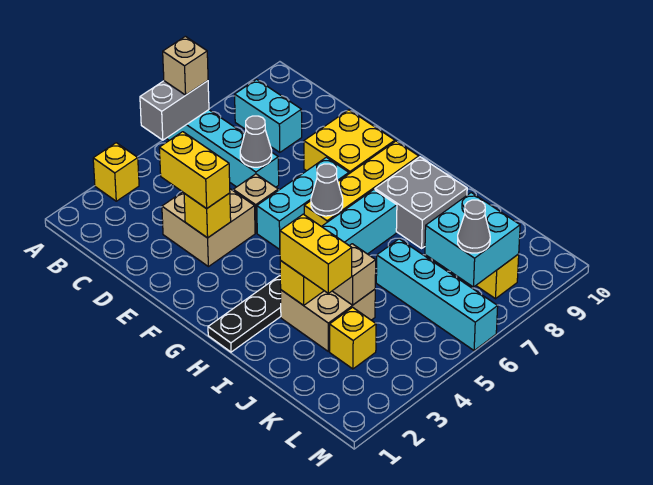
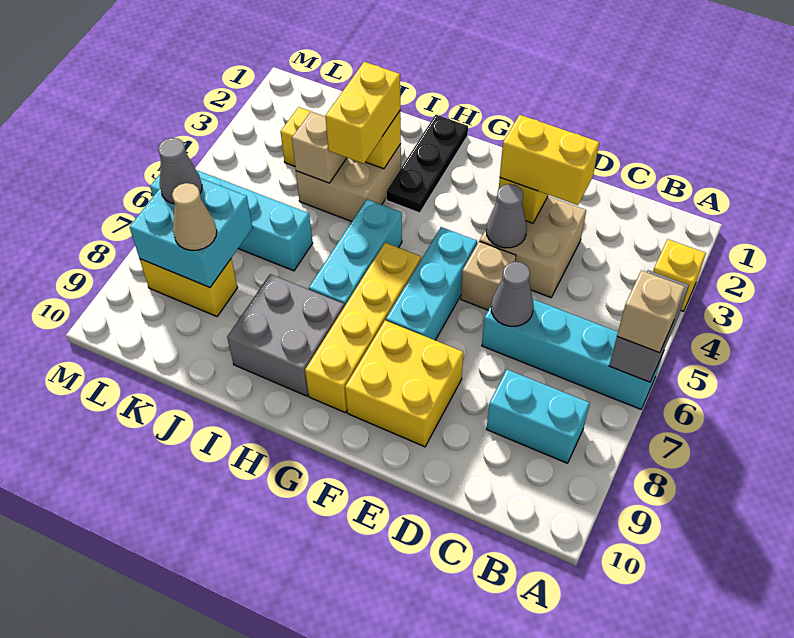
grey 1x1 cone [311,164,343,216] -> grey 1x1 cone moved to [486,184,527,248]
yellow 1x2 brick [280,214,352,293] -> yellow 1x2 brick turned to [325,62,400,164]
none -> tan 1x1 cone [172,183,217,250]

